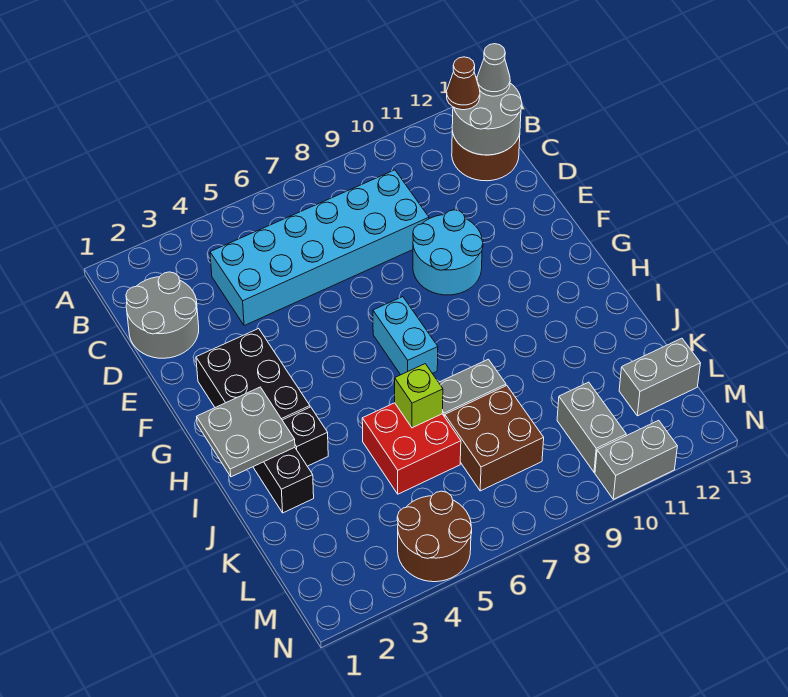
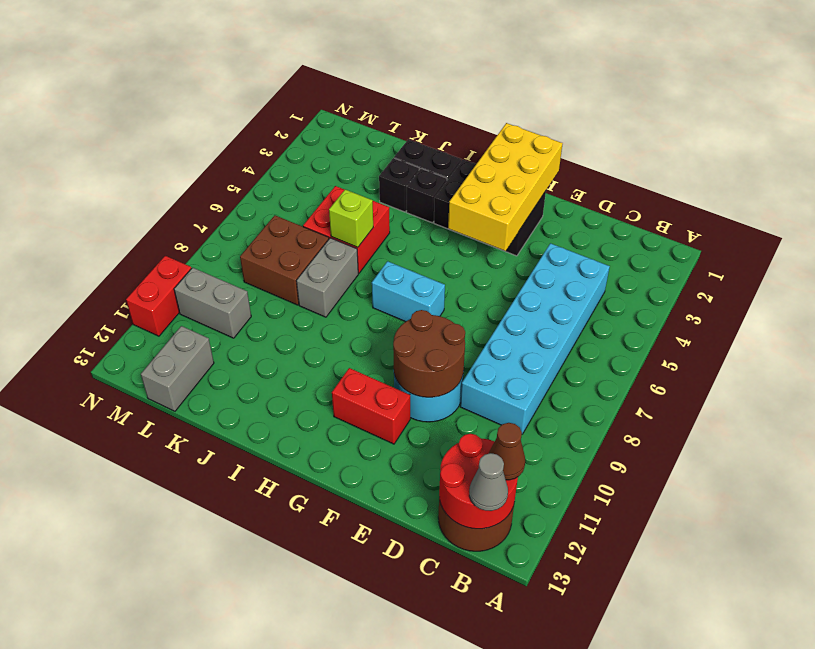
grey 2x2 round brick [452,77,522,155] -> red 2x2 round brick [439,434,518,529]
grey 2x2 round brick [126,272,199,358] -> none
none -> yellow 2x4 brick [448,123,563,251]
none -> red 1x2 brick [332,368,410,444]
grey 2x2 plate [197,387,295,477] -> none
none -> black 1x1 brick [379,158,419,212]
brown 2x2 round brick [397,491,472,582] -> brown 2x2 round brick moved to [393,310,465,397]
grey 1x2 brick [595,420,677,499] -> red 1x2 brick [126,256,192,336]

